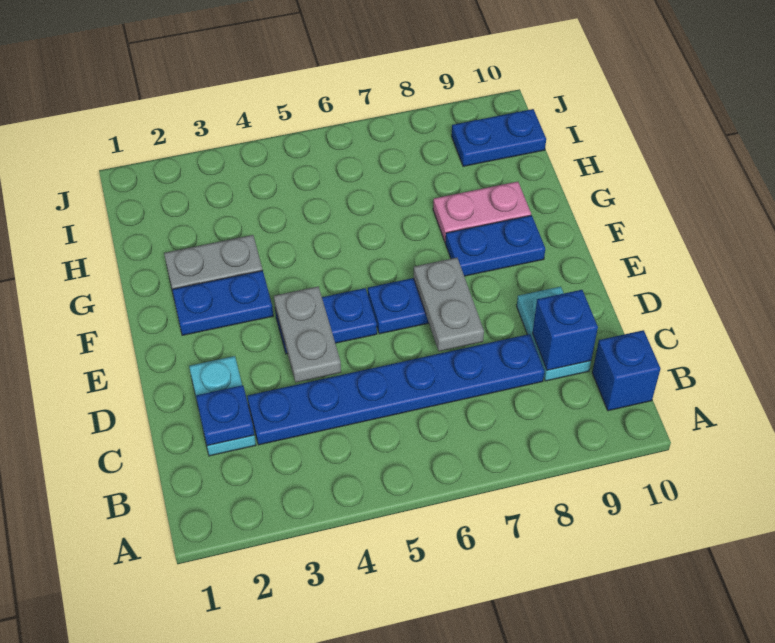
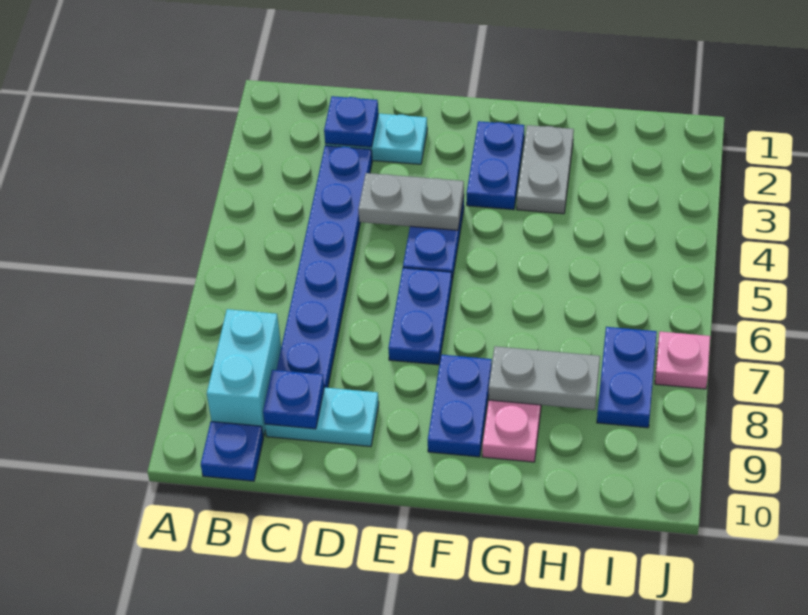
none -> cyan 1x2 brick [207,309,281,436]
blue 1x1 brick [592,330,660,411] -> blue 1x1 plate [201,422,263,481]
blue 1x1 brick [532,290,598,370] -> blue 1x1 plate [263,370,324,429]
grey 1x2 plate [414,258,484,351] -> grey 1x2 plate moved to [489,346,600,410]
blue 1x2 plate [452,109,546,166] -> blue 1x2 plate moved to [597,327,657,428]
none -> pink 1x1 plate [655,332,710,389]

